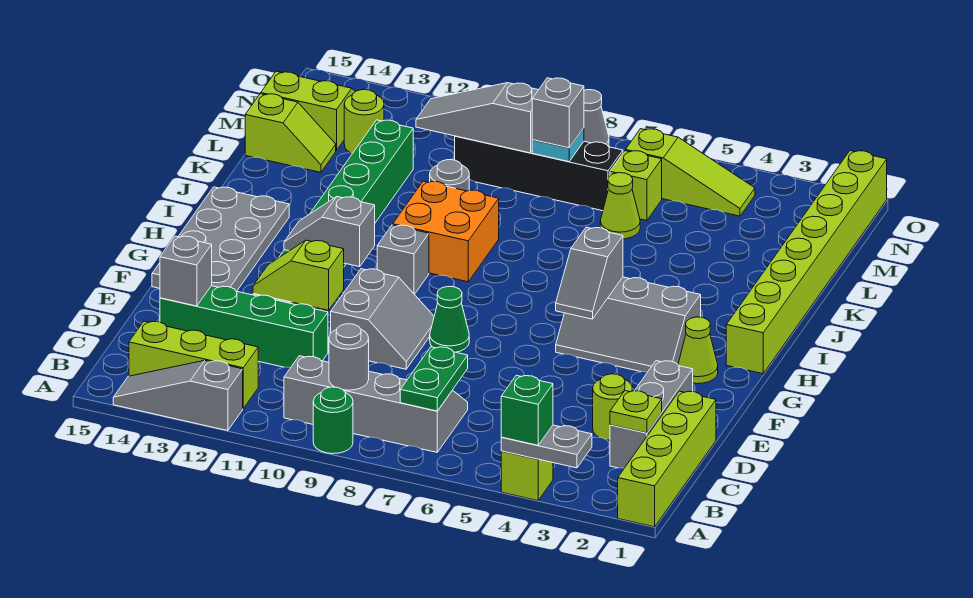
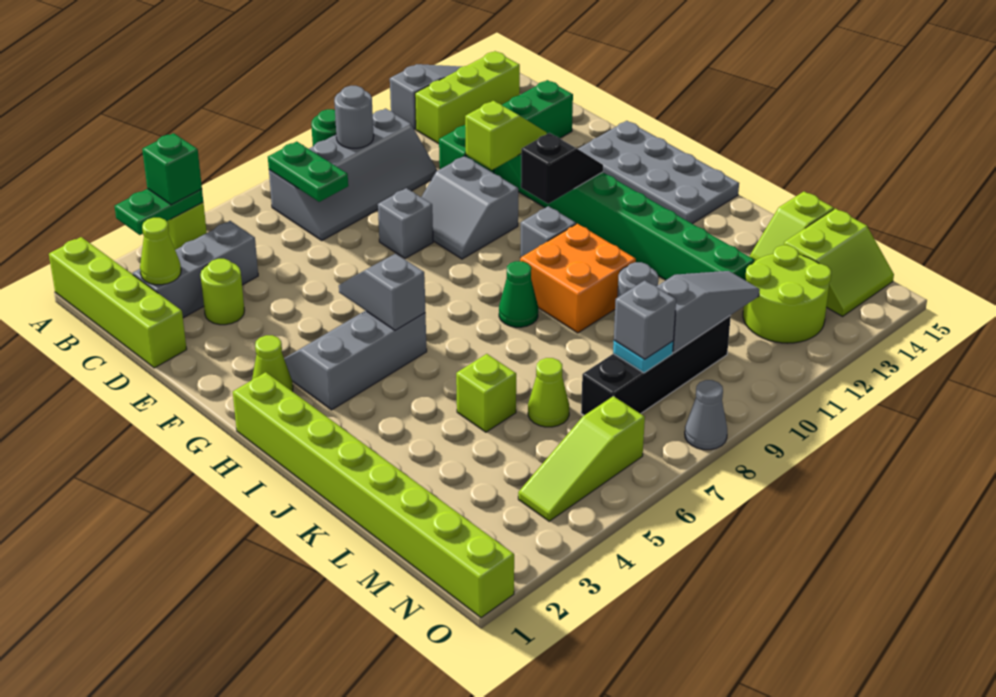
grey 1x2 plate [501,425,592,468] -> green 1x2 plate [115,189,203,235]
grey 1x3 brick [610,361,693,468] -> grey 1x3 brick turned to [133,221,258,318]
lime 1x1 plate [610,391,662,433] -> lime 1x1 cone [140,218,181,285]
grey 1x1 brick [160,236,212,306] -> grey 1x1 brick moved to [378,188,433,259]
green 1x1 cone [430,286,469,352] -> green 1x1 cone moved to [499,261,538,327]
grey 1x2 slope [284,197,375,267] -> black 1x2 slope [521,133,603,204]
lime 1x1 brick [610,151,662,221] -> lime 1x1 brick moved to [456,354,516,432]
lime 1x1 round brick [344,90,384,153] -> lime 2x2 round brick [743,245,831,343]

